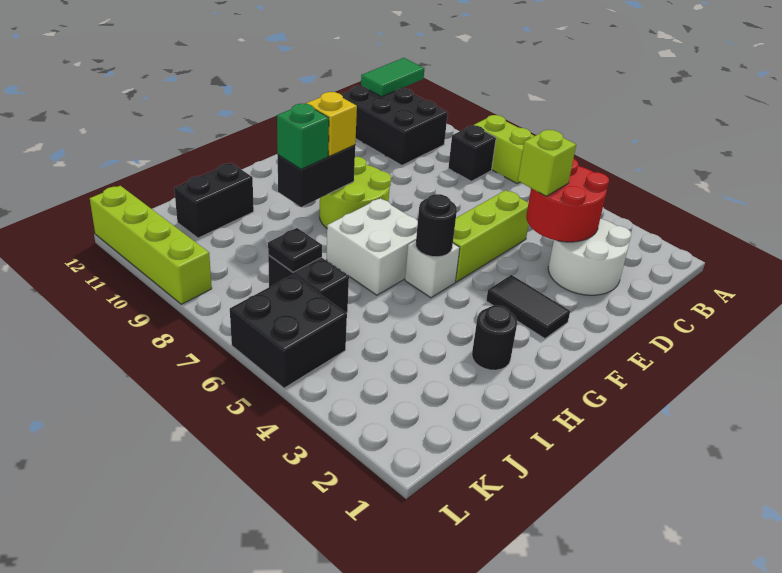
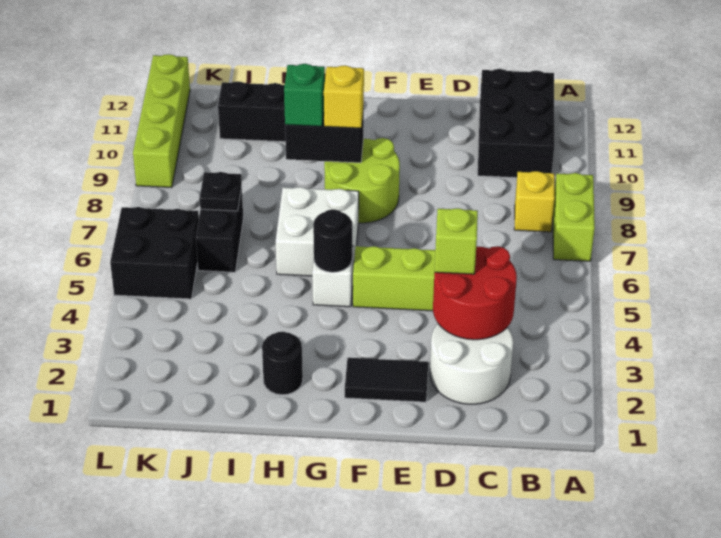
green 1x2 tile [361,58,424,97] -> none
black 1x1 brick [448,125,496,181] -> yellow 1x1 brick [514,171,555,232]
black 1x2 tile [486,275,570,339] -> black 1x2 tile turned to [345,358,428,402]

